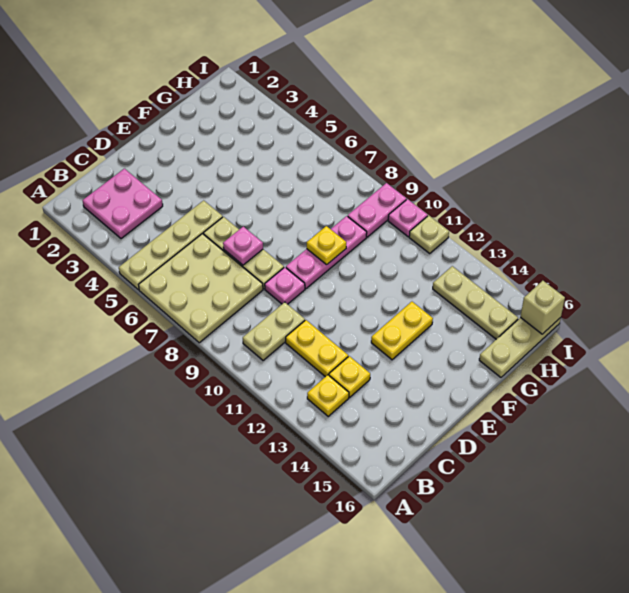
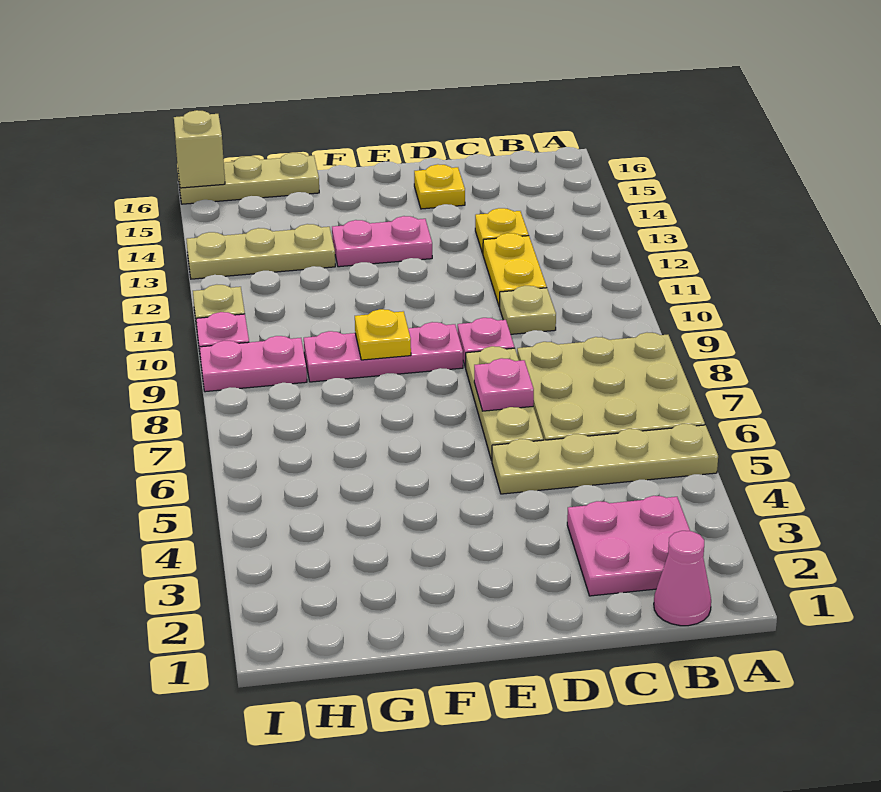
none -> pink 1x1 cone [654,531,711,626]
tan 1x2 plate [243,302,305,361] -> tan 1x1 plate [500,286,556,334]
yellow 1x1 plate [307,375,349,416] -> yellow 1x1 plate moved to [414,164,465,209]
yellow 1x2 plate [371,302,433,360] -> pink 1x2 plate [332,216,432,267]
tan 1x3 plate [433,266,518,339] -> tan 1x3 plate turned to [186,224,335,279]

